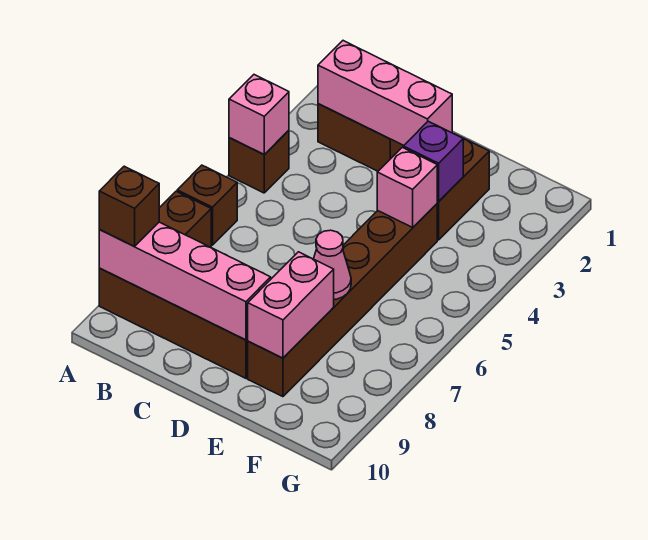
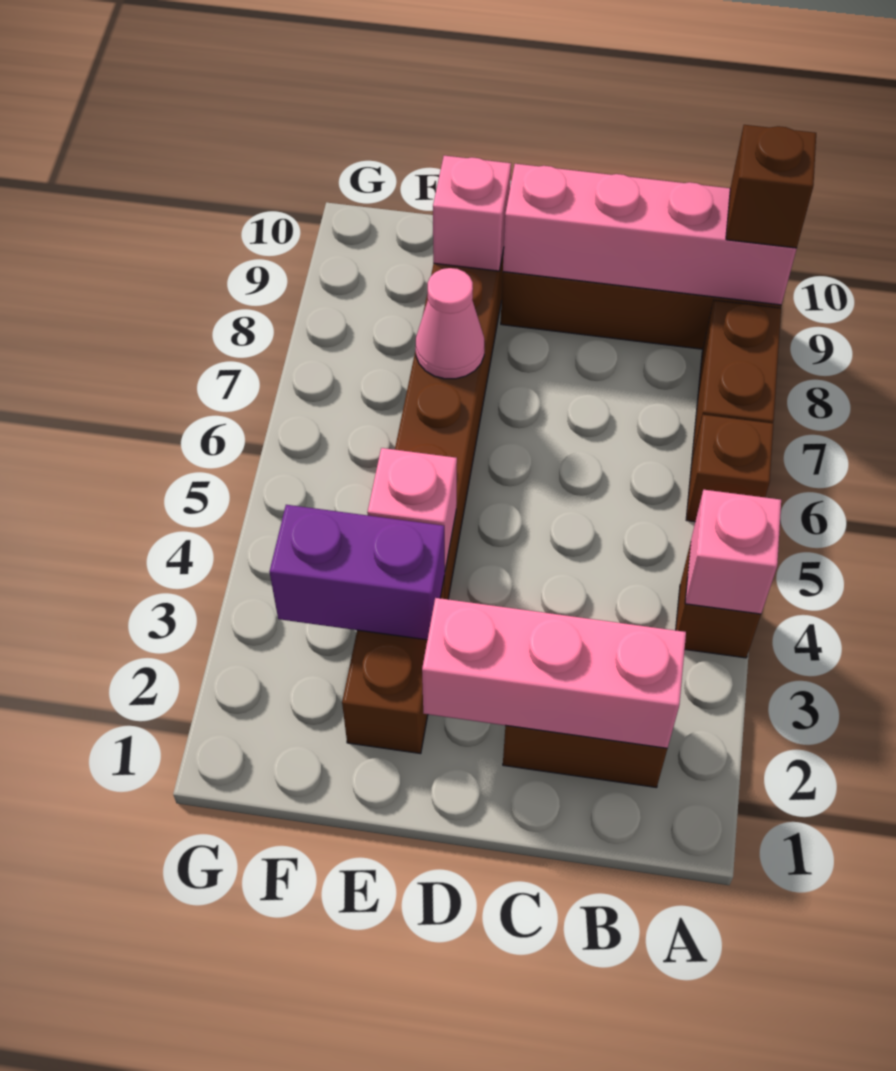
purple 1x1 brick [403,121,463,201] -> purple 1x2 brick [270,505,445,640]
pink 1x2 brick [247,252,334,358] -> pink 1x1 brick [433,156,511,271]

